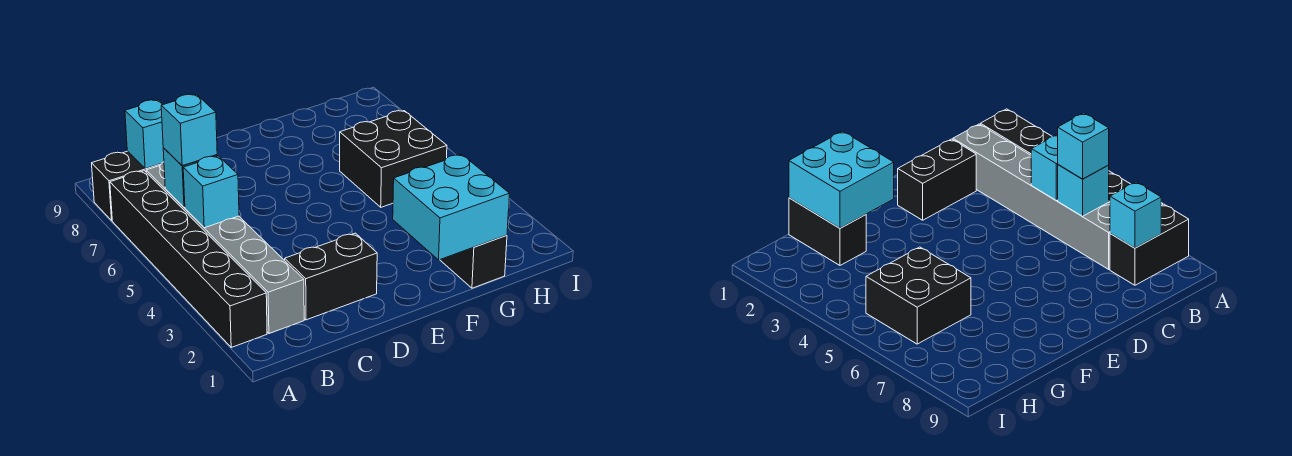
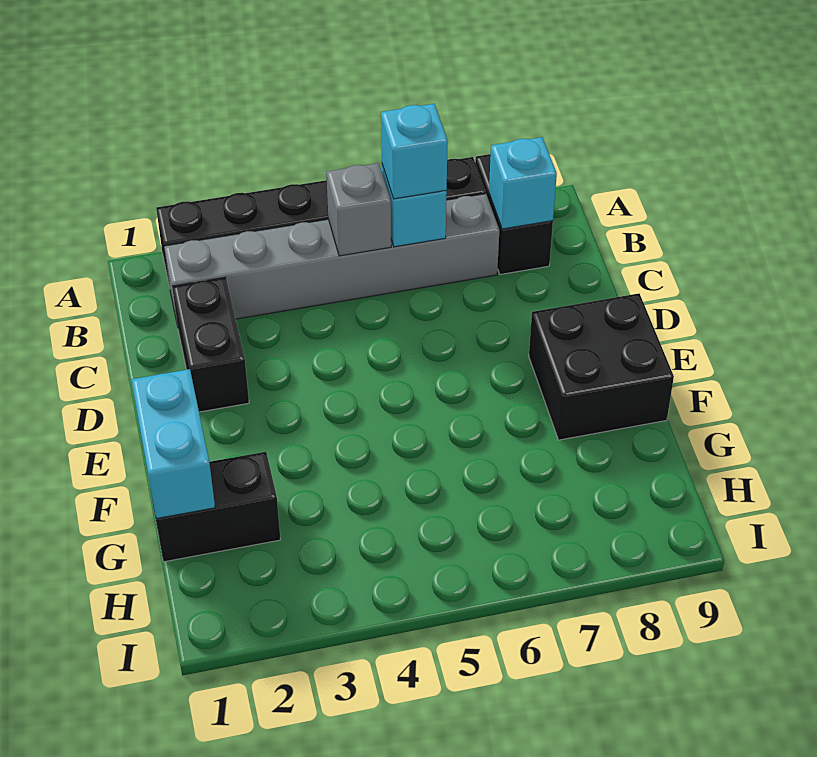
cyan 1x1 brick [183,156,239,228] -> grey 1x1 brick [326,163,391,256]
cyan 2x2 brick [393,155,509,260] -> cyan 1x2 brick [132,369,215,519]
black 2x2 brick [340,111,447,207] -> black 2x2 brick moved to [529,293,674,440]

